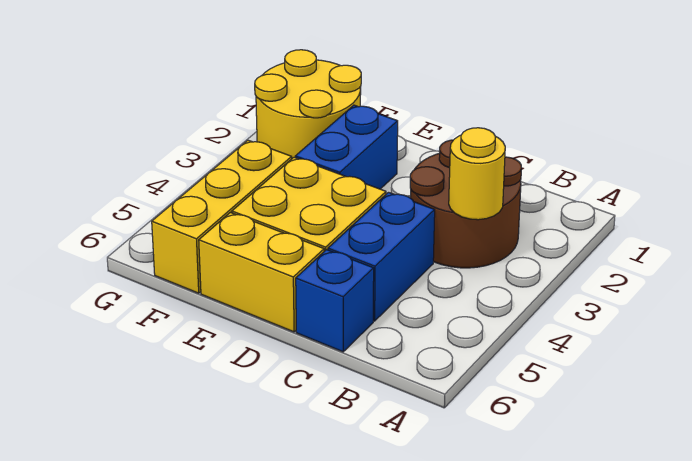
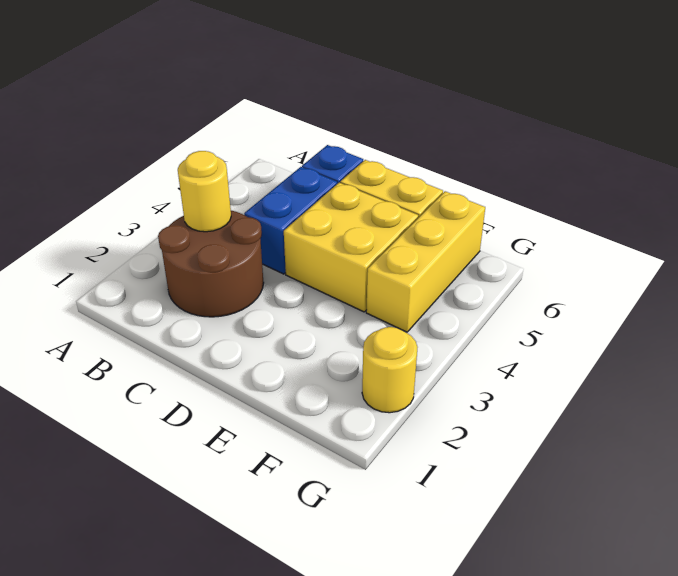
blue 1x2 brick [295,105,398,189] -> none
yellow 2x2 round brick [255,50,361,158] -> yellow 1x1 round brick [362,327,418,413]

